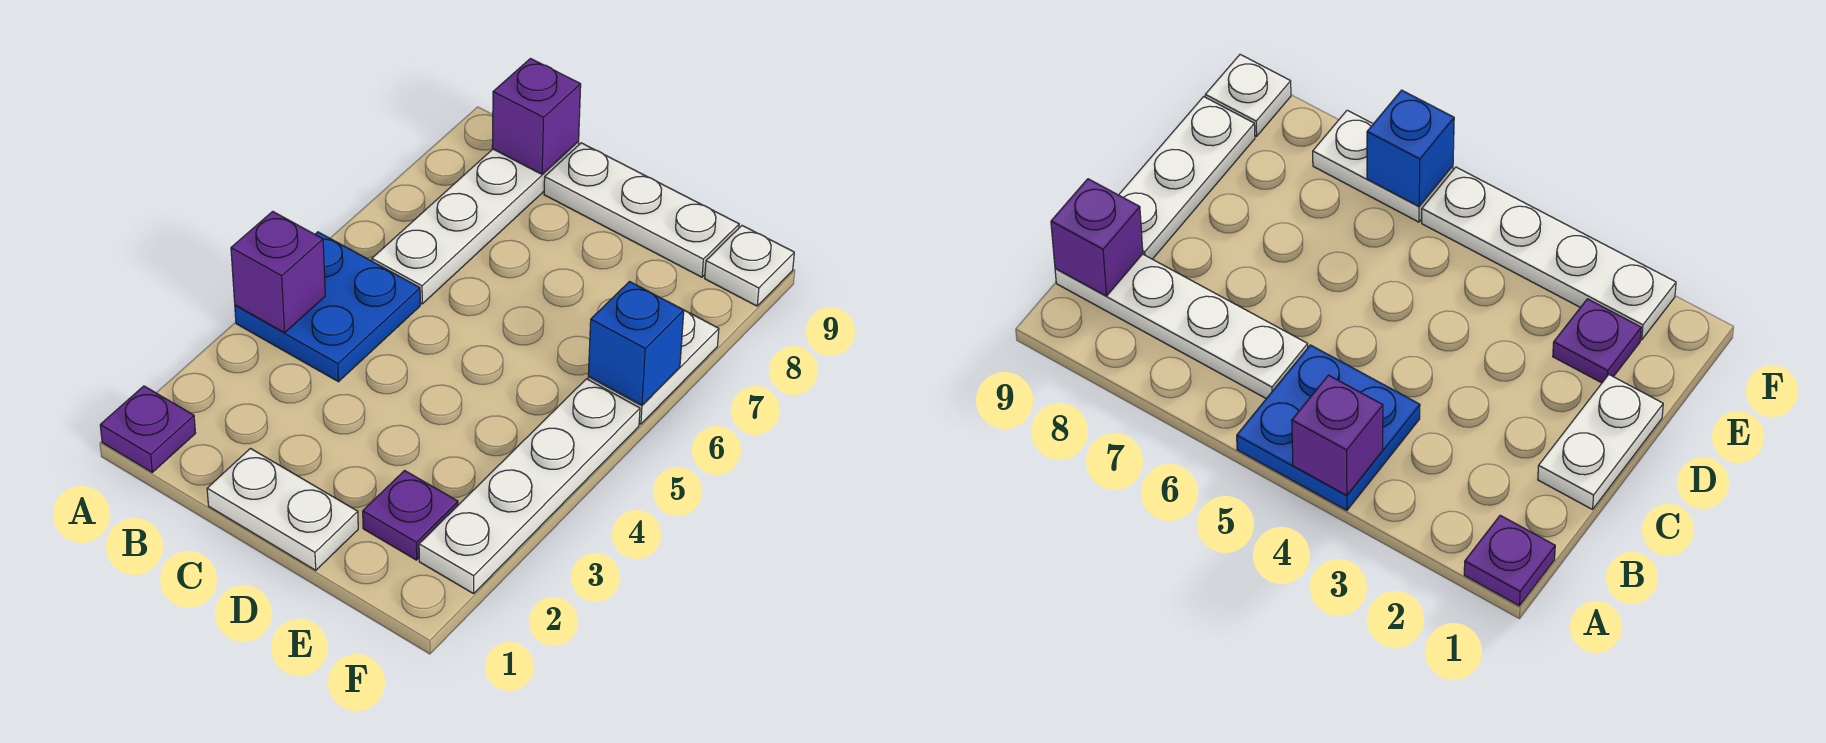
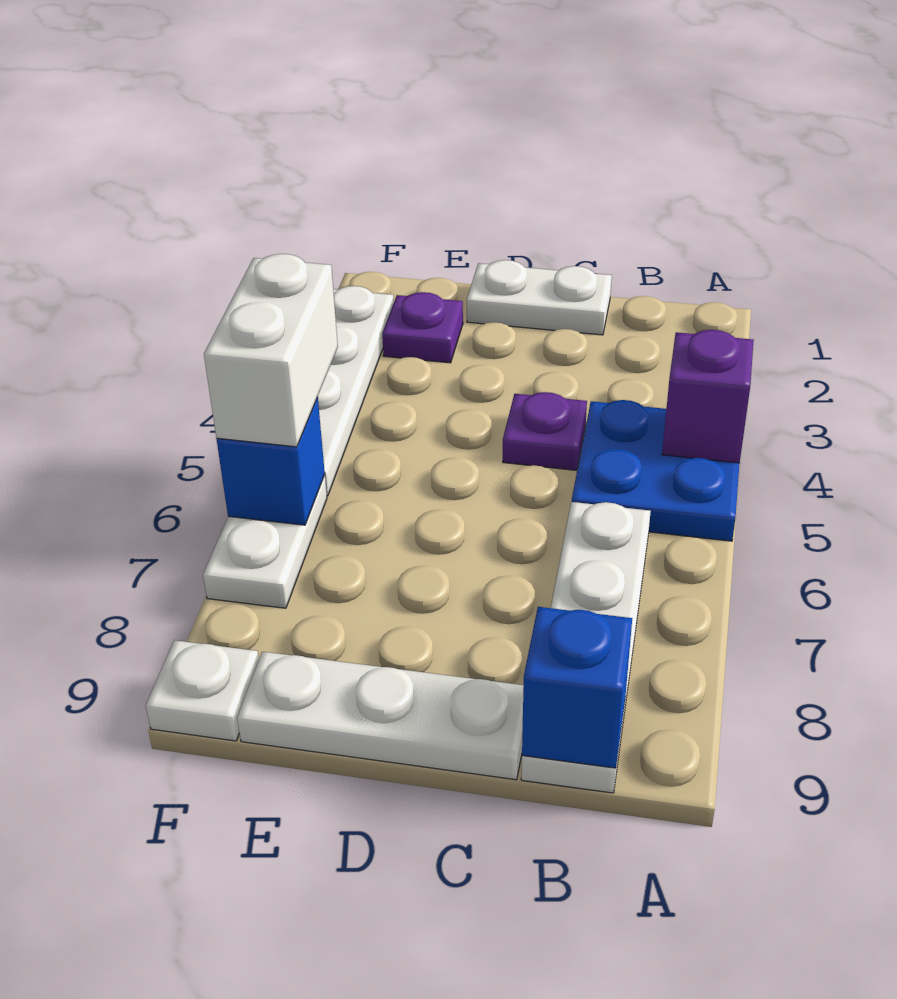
purple 1x1 plate [100,386,196,472] -> purple 1x1 plate moved to [503,392,587,470]
purple 1x1 brick [492,59,581,174] -> blue 1x1 brick [522,607,632,768]
none -> white 1x2 brick [204,254,338,447]

